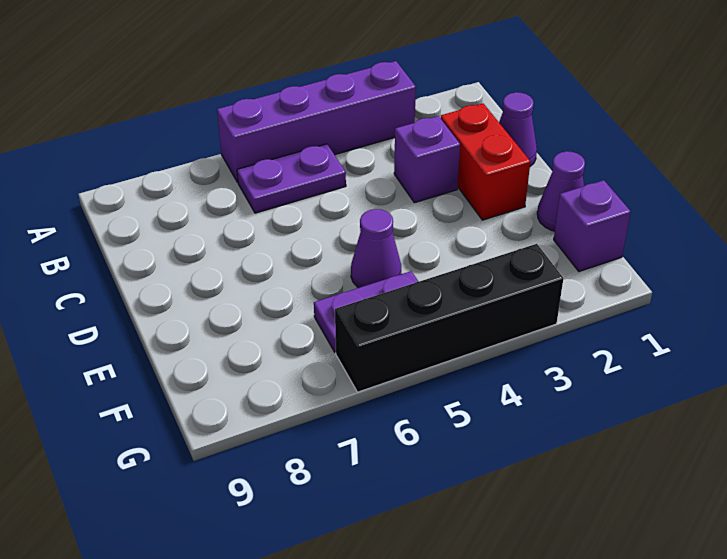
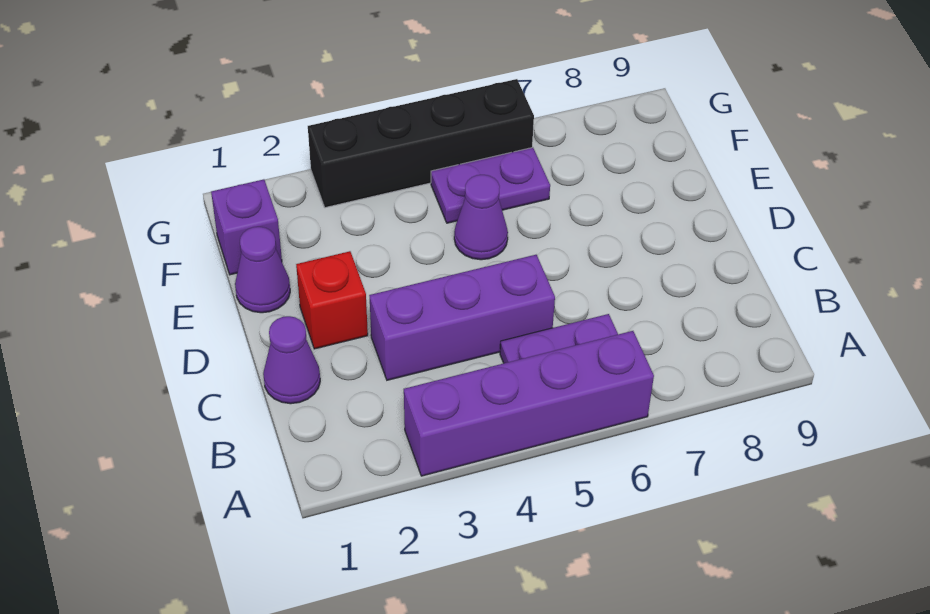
red 1x2 brick [441,103,530,220] -> red 1x1 brick [296,251,368,349]
purple 1x1 brick [394,116,460,203] -> purple 1x3 brick [369,255,555,380]

